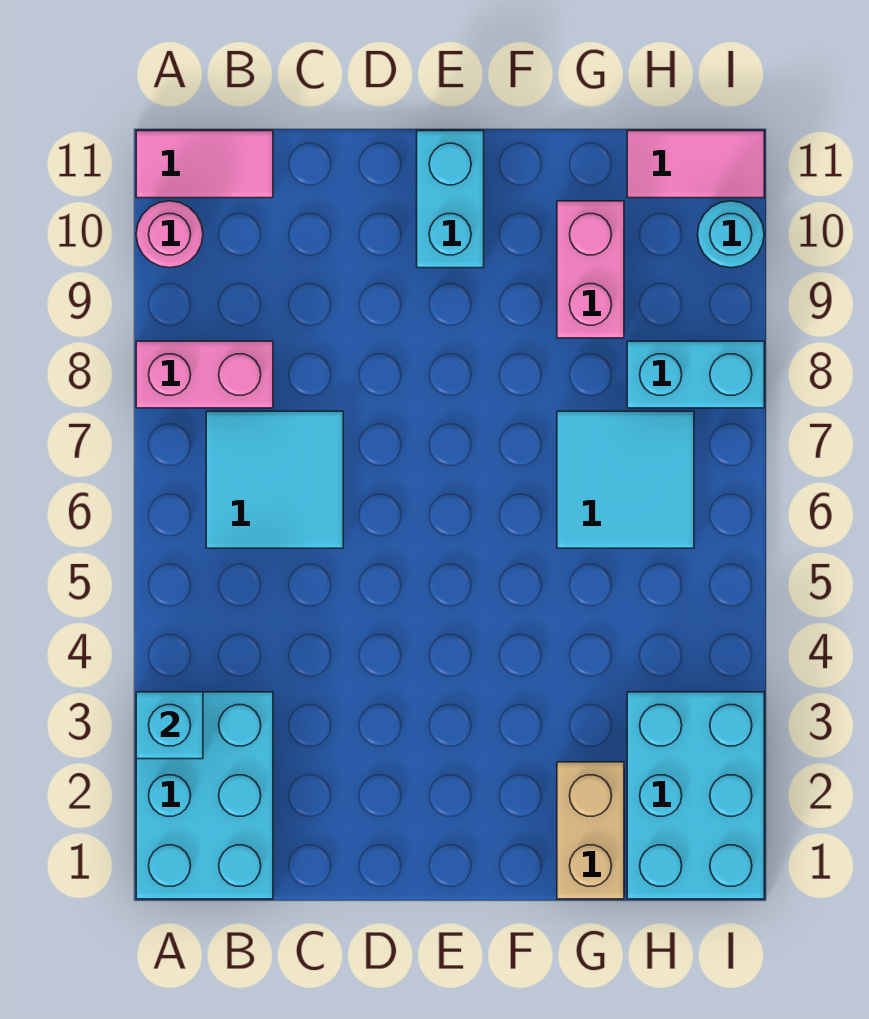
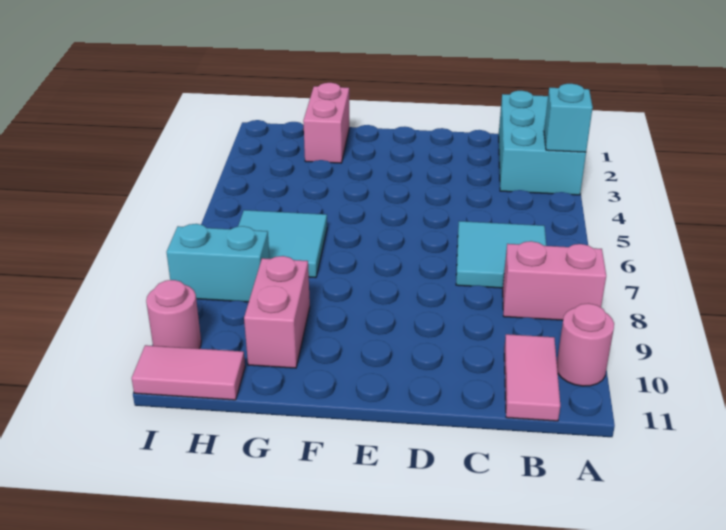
pink 1x2 tile [136,131,273,198] -> pink 1x2 tile turned to [504,334,560,421]
cyan 1x2 brick [417,131,484,268] -> none
tan 1x2 brick [557,762,624,899] -> pink 1x2 brick [303,83,349,163]
cyan 2x3 brick [627,692,764,899] -> none
cyan 1x1 round brick [697,201,764,268] -> pink 1x1 round brick [146,280,201,349]

